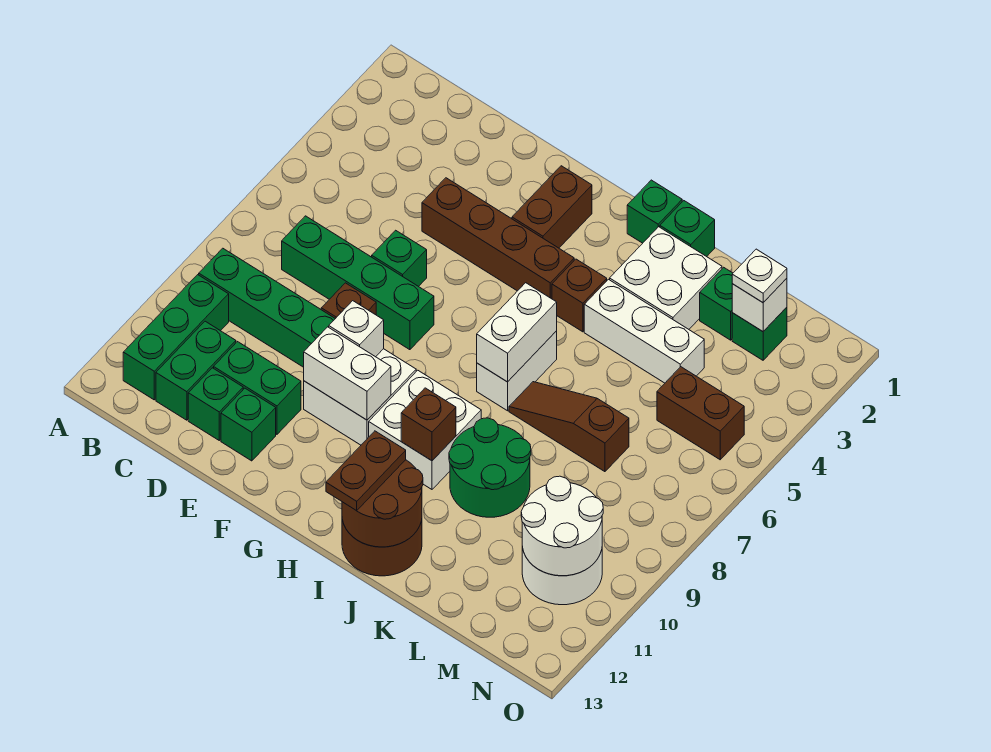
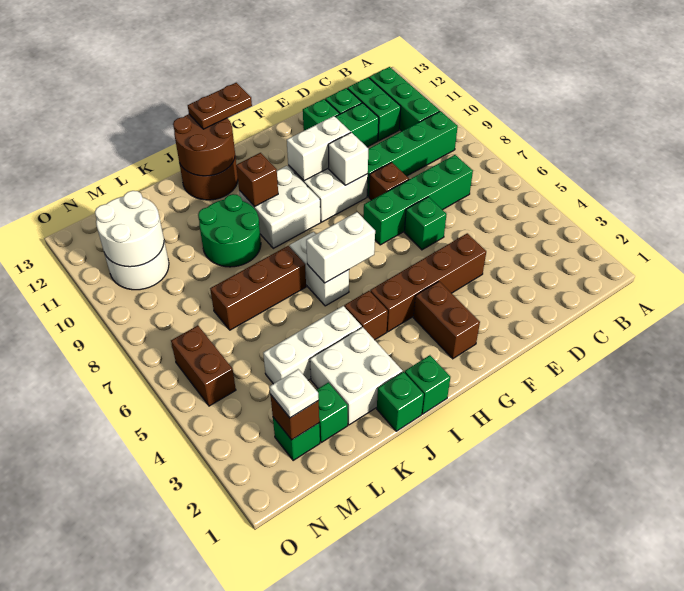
white 1x2 brick [477,283,557,382] -> white 1x2 brick turned to [306,212,375,283]
brown 1x2 plate [326,431,406,511] -> brown 1x2 plate turned to [188,83,252,129]
brown 1x3 slope [509,382,629,472] -> brown 1x3 brick [210,246,306,330]
white 1x1 brick [732,278,787,331] -> brown 1x1 brick [270,394,319,440]
brown 1x2 brick [657,367,744,460] -> brown 1x2 brick turned to [171,326,236,406]

